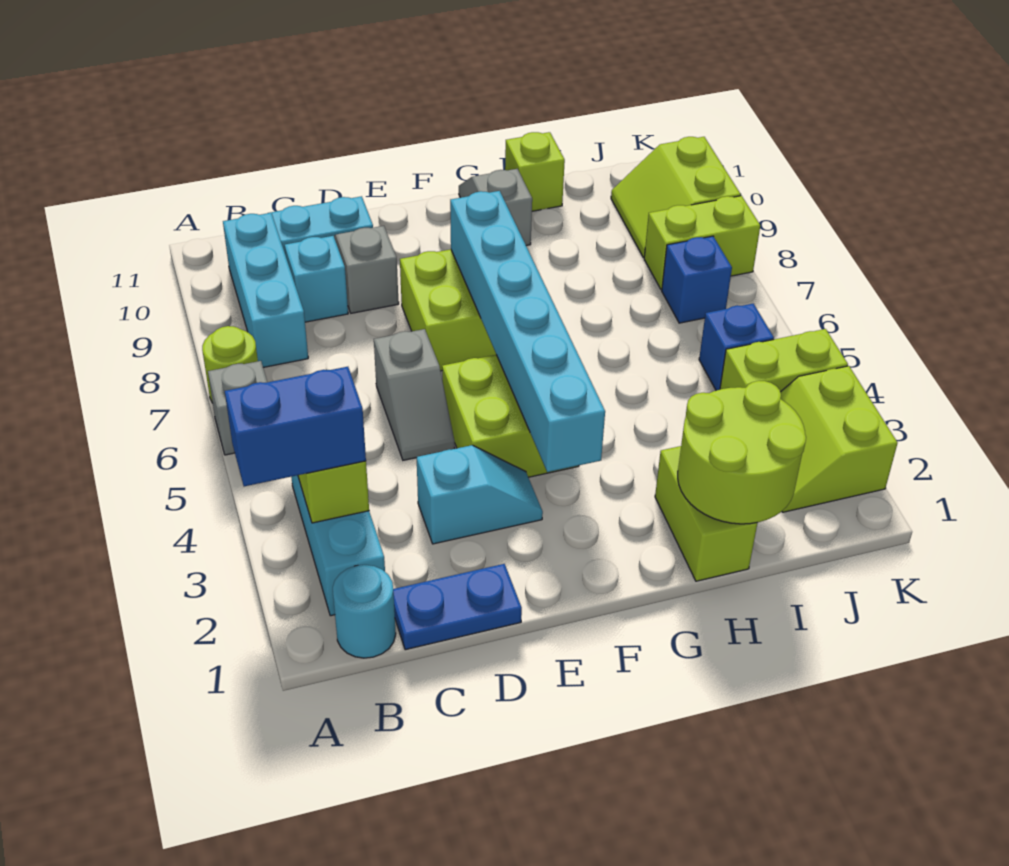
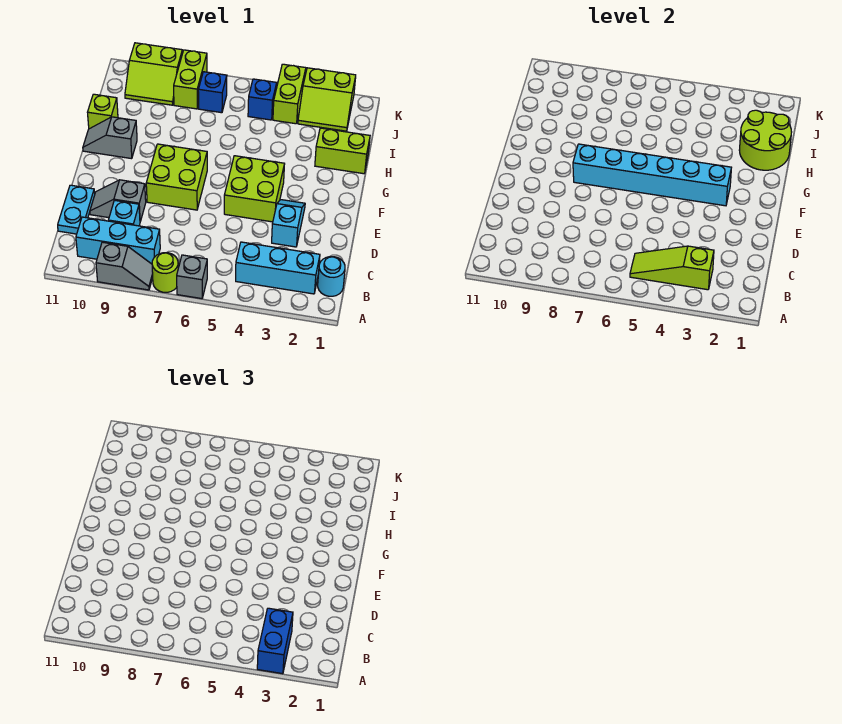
blue 1x2 plate [393,564,522,650] -> none
grey 1x2 slope [374,329,455,460] -> grey 1x2 slope moved to [96,242,153,290]

